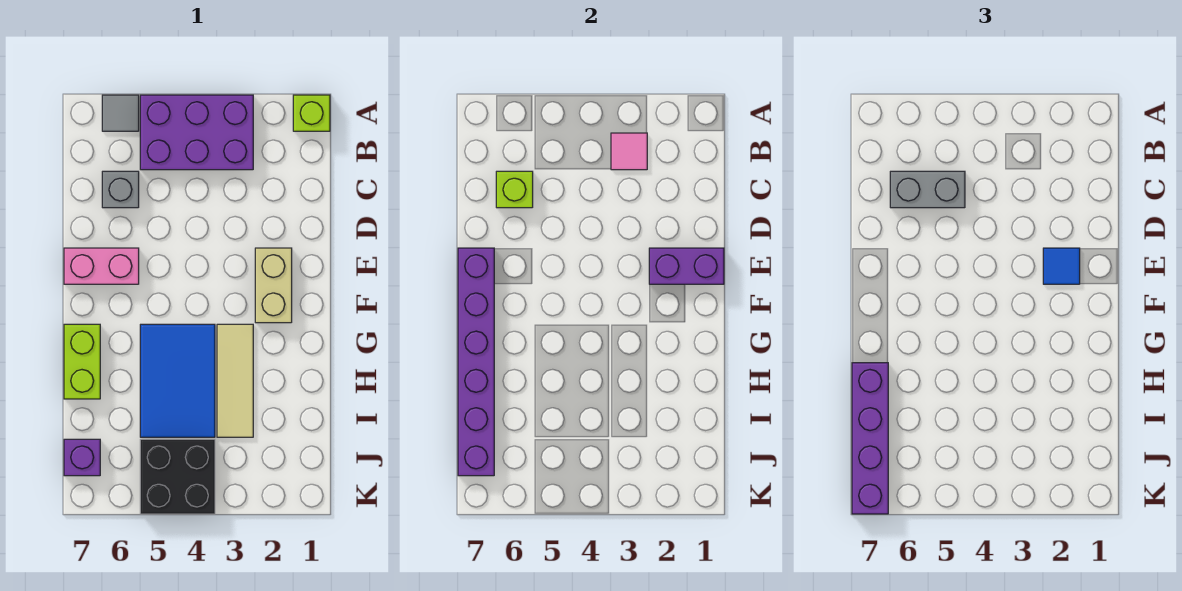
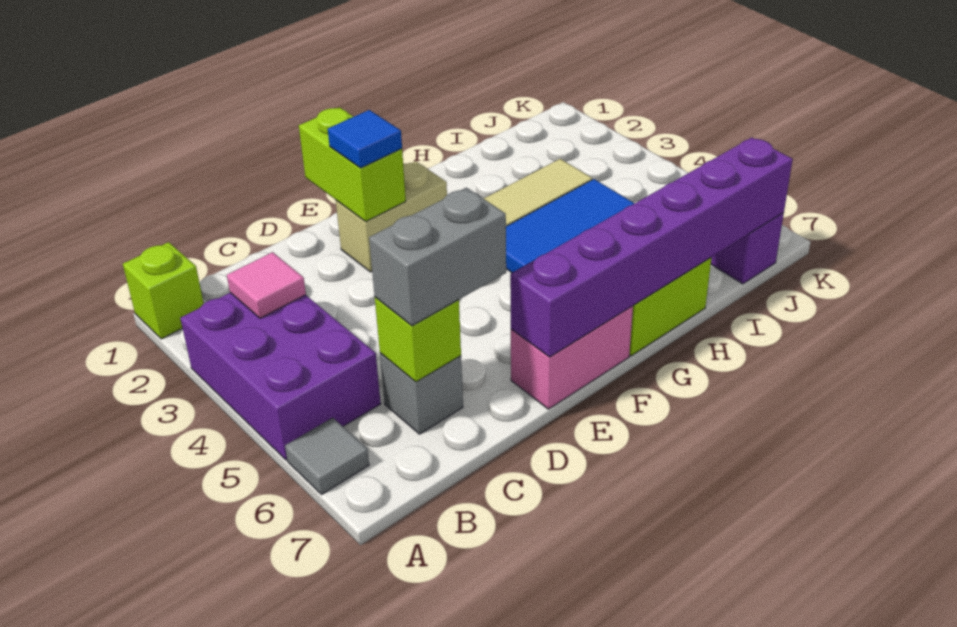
grey 1x2 brick [890,171,965,208] -> grey 1x2 brick turned to [369,188,506,326]
purple 1x2 brick [649,248,724,284] -> lime 1x2 brick [299,107,406,221]
pink 1x2 brick [64,248,139,284] -> pink 1x2 brick turned to [511,306,633,409]
purple 1x4 brick [852,363,888,514] -> none
black 2x2 brick [140,439,215,514] -> none

